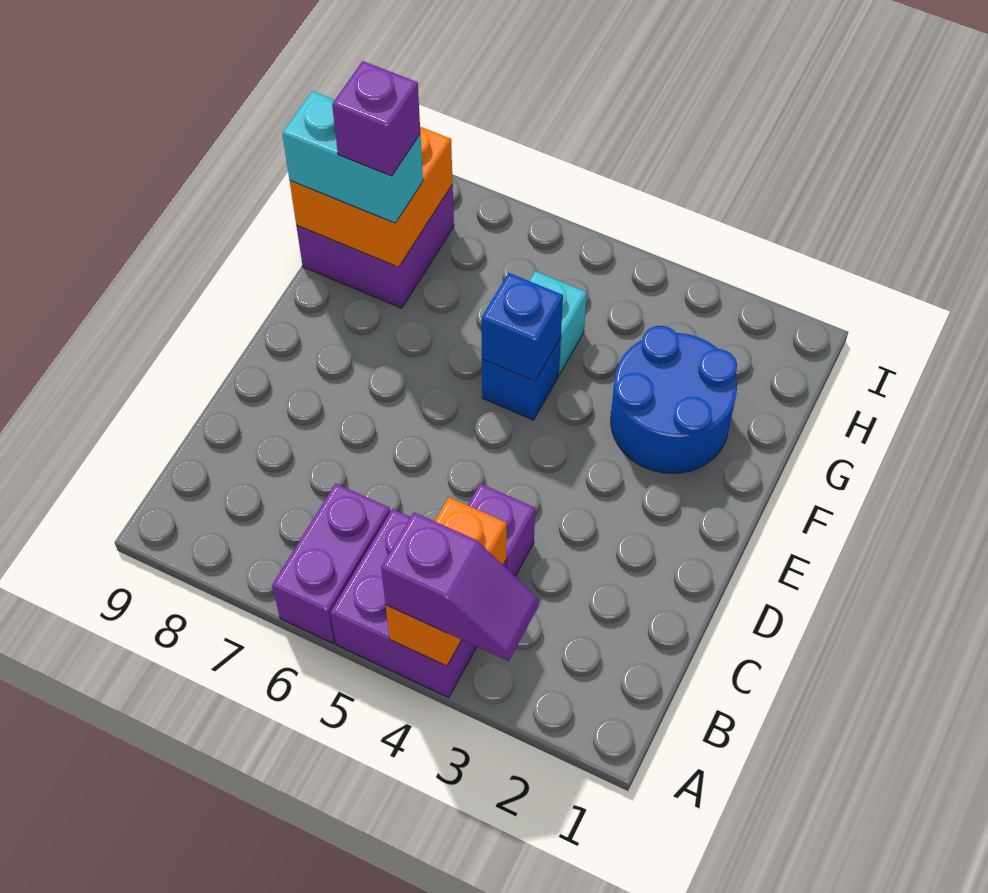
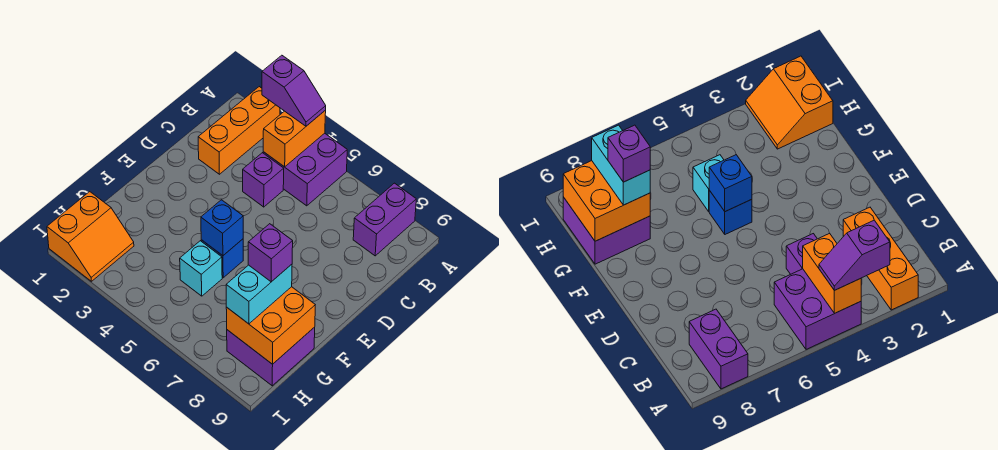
none -> orange 1x3 brick [198,87,280,174]
purple 1x2 slope [381,512,539,661] -> purple 1x2 slope turned to [262,55,326,126]
purple 1x2 brick [272,484,390,643] -> purple 1x2 brick moved to [353,183,416,256]
blue 2x2 round brick [611,326,737,473] -> none
cyan 1x2 brick [282,91,423,223] -> cyan 1x2 brick turned to [226,264,292,324]
none -> orange 2x2 slope [47,192,134,281]

